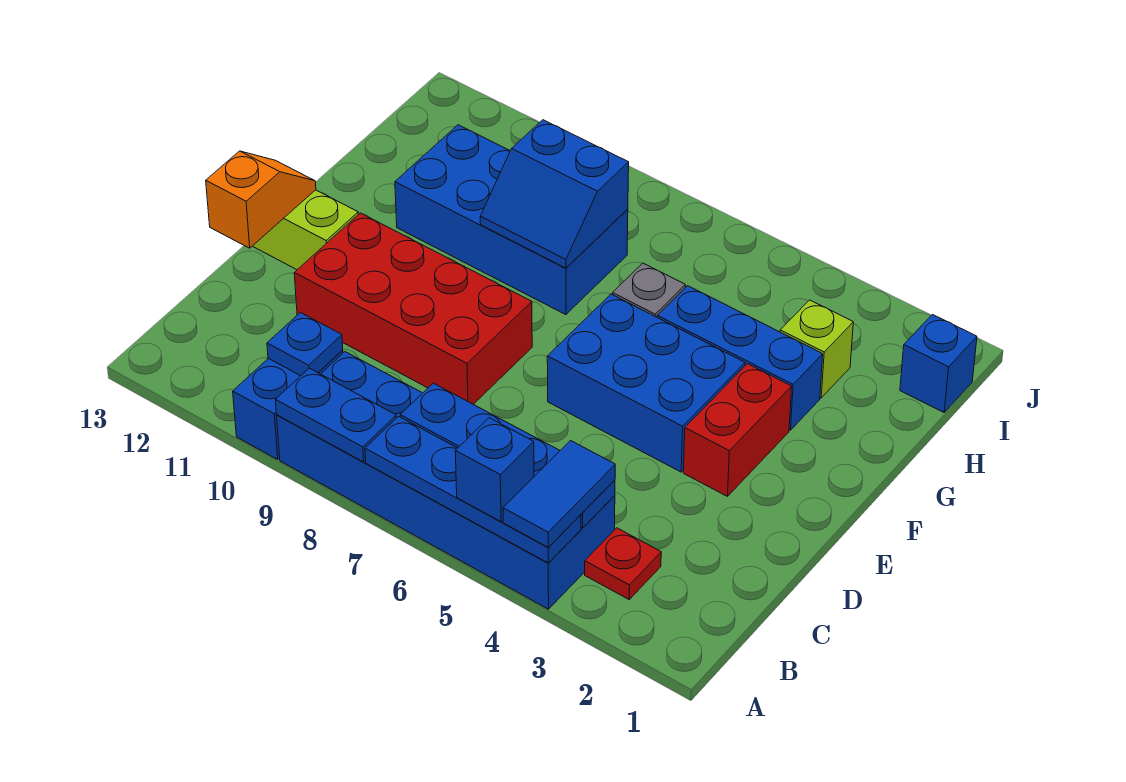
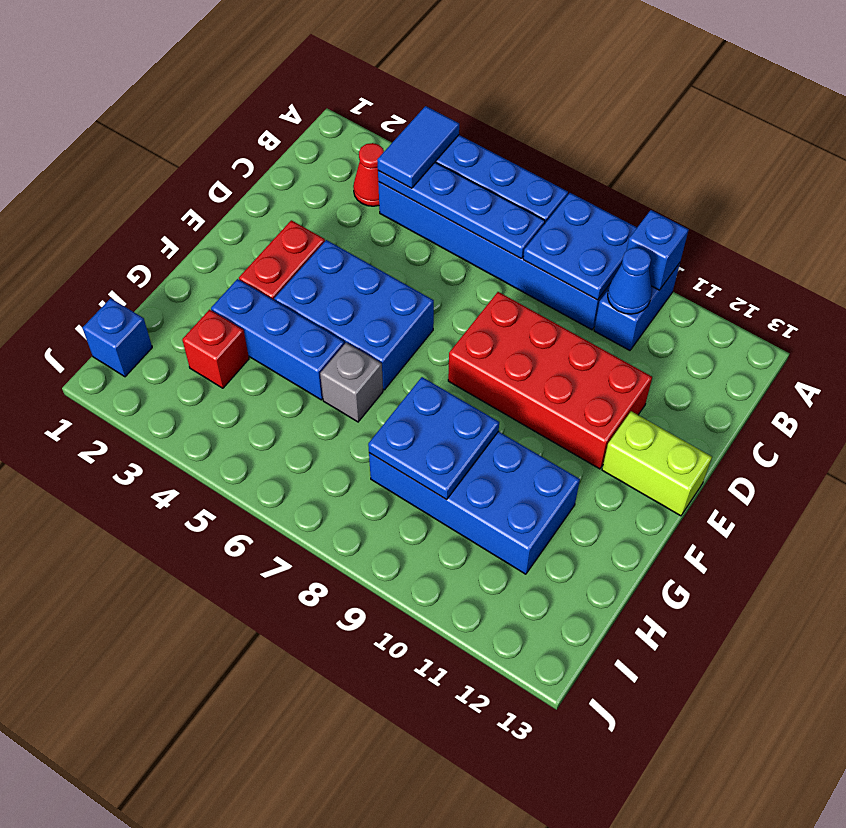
blue 1x1 brick [455,418,534,522] -> blue 1x1 brick moved to [626,210,689,290]
blue 1x2 plate [275,368,396,462] -> blue 2x2 plate [523,193,637,300]
red 1x1 plate [585,528,661,599] -> red 1x1 cone [353,143,384,206]
blue 1x1 plate [267,313,343,376] -> blue 1x1 cone [608,248,652,314]
orange 1x2 slope [206,151,316,248] -> none
blue 2x2 slope [480,120,629,268] -> blue 2x2 plate [368,377,499,500]
lime 1x1 brick [780,300,853,398] -> red 1x1 brick [182,310,249,388]

